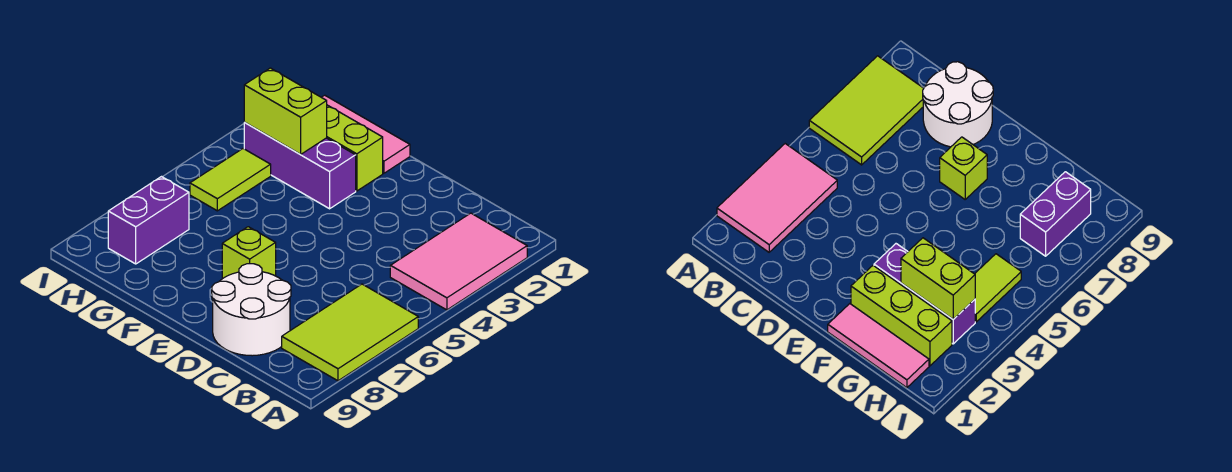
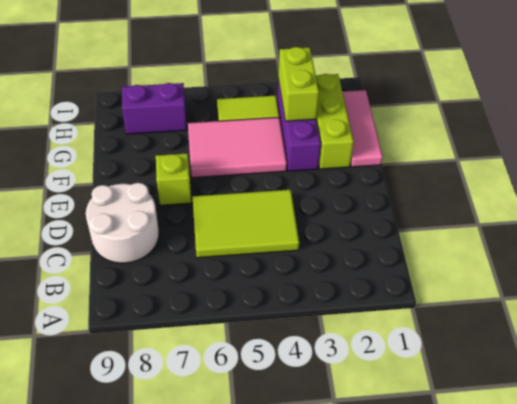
pink 2x3 tile [390,213,527,310] -> pink 2x3 tile moved to [188,117,287,178]
lime 2x3 tile [282,284,418,381] -> lime 2x3 tile moved to [193,190,299,258]

